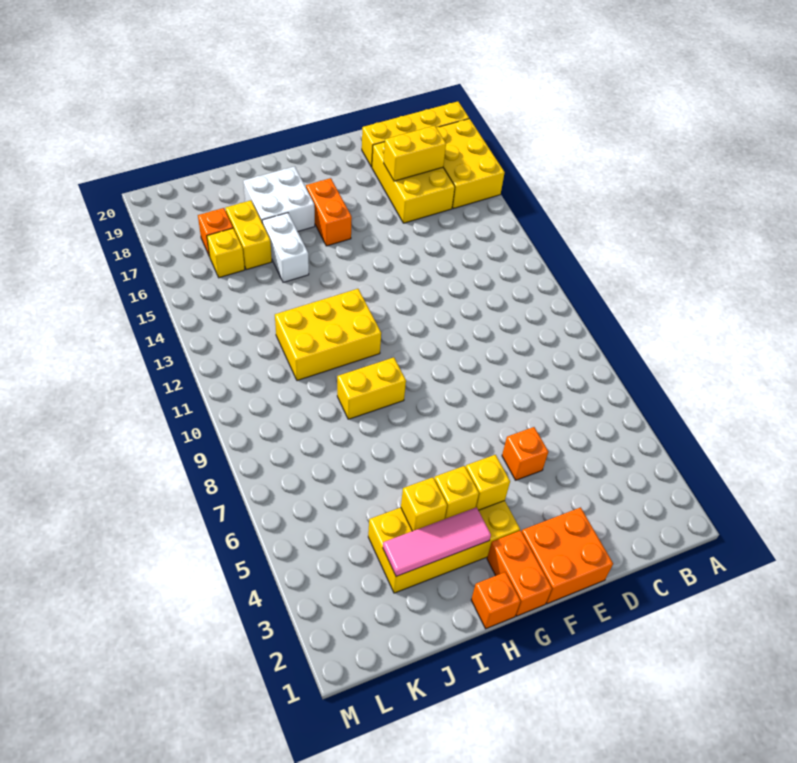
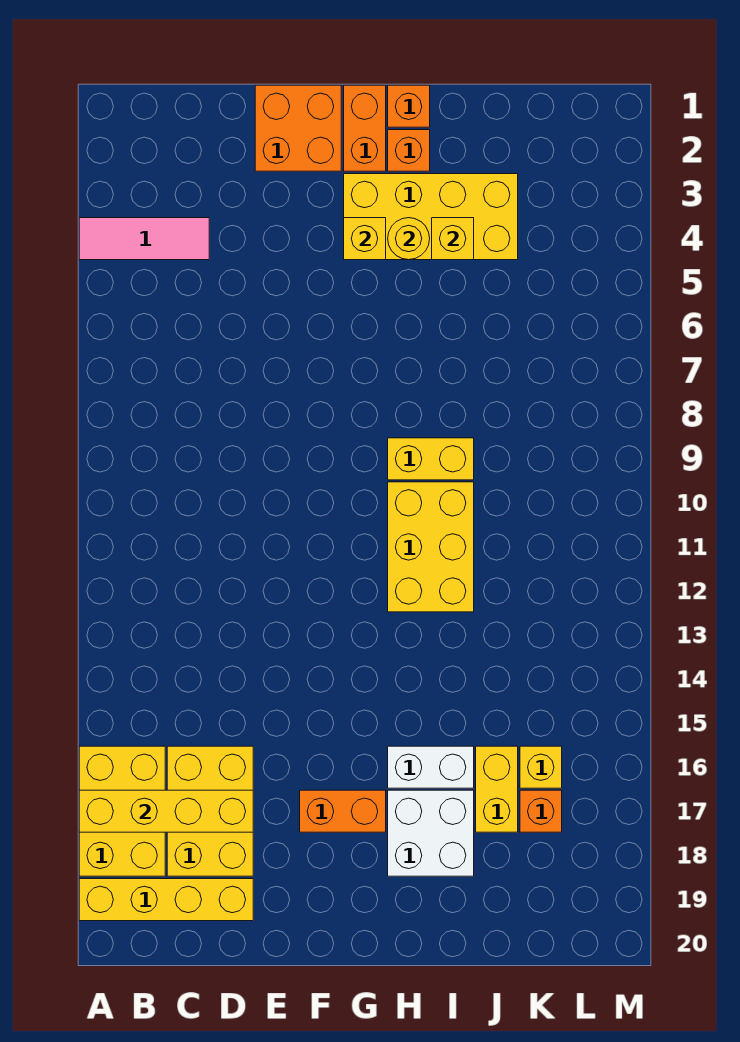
yellow 1x2 brick [384,126,446,181] -> yellow 1x4 brick [79,790,253,832]
orange 1x1 brick [502,427,548,480] -> orange 1x1 brick moved to [388,130,430,171]
orange 1x2 brick [306,178,352,246] -> orange 1x2 brick turned to [300,790,386,832]
pink 1x3 tile [383,507,491,576] -> pink 1x3 tile moved to [79,218,209,260]
yellow 1x1 brick [435,466,479,519] -> yellow 1x1 round brick [388,218,430,260]
yellow 2x3 brick [275,289,381,381] -> yellow 2x3 brick turned to [388,482,474,612]
white 1x2 brick [262,213,309,282] -> white 1x2 brick turned to [388,746,474,788]

